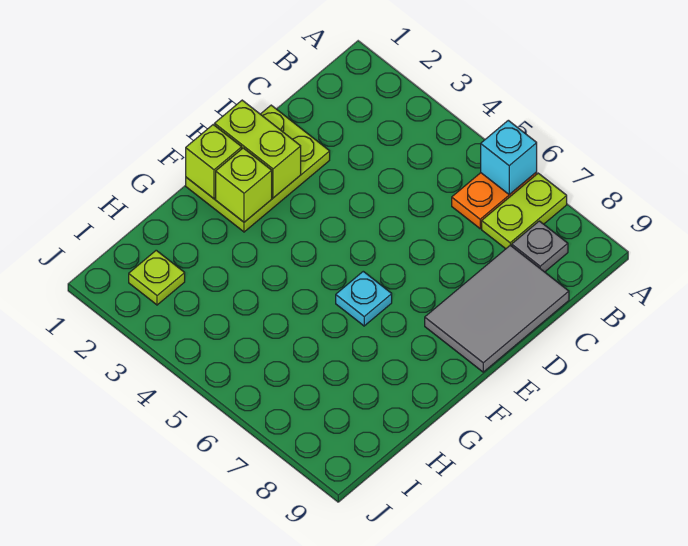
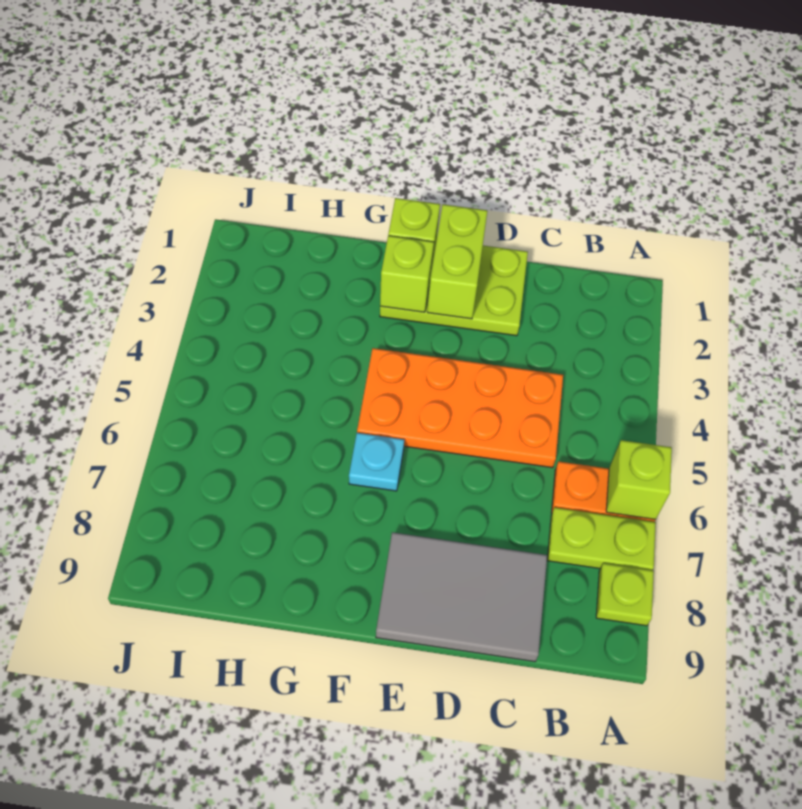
cyan 1x1 brick [481,120,537,195] -> lime 1x1 brick [606,440,672,520]
grey 1x1 plate [512,221,568,272] -> none
none -> orange 2x4 plate [357,348,563,468]
lime 1x1 plate [129,250,185,305] -> lime 1x1 plate moved to [596,563,654,626]

